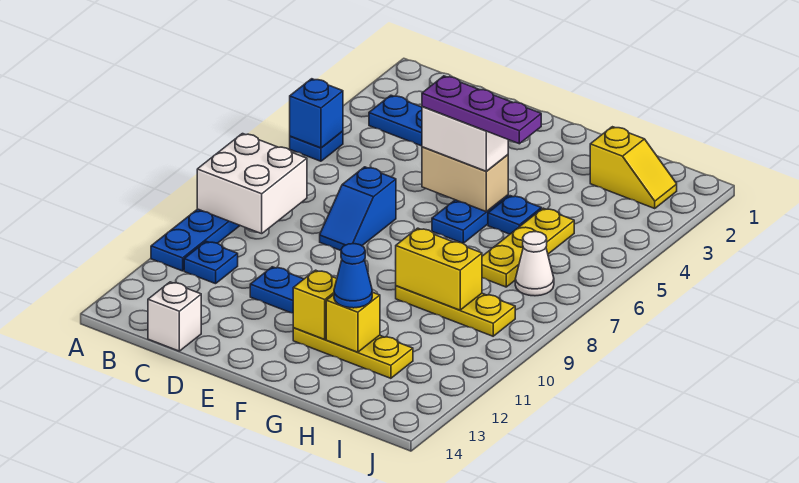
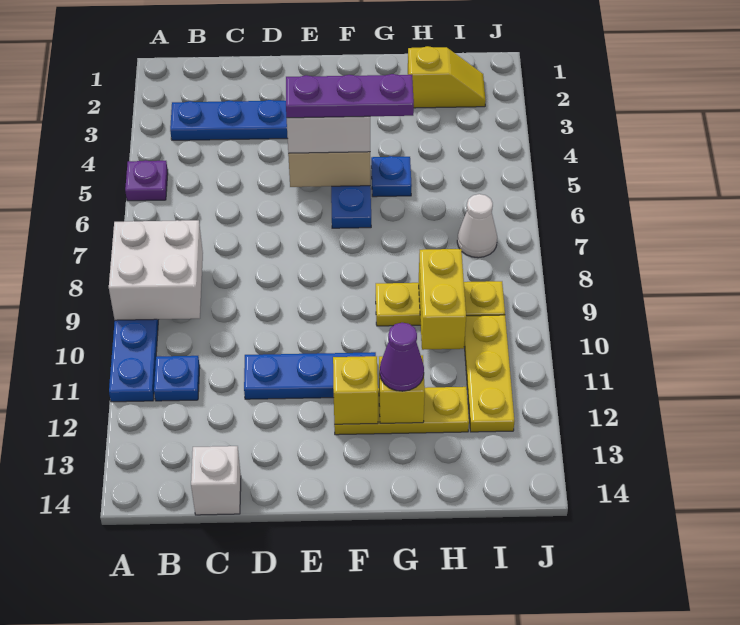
blue 1x1 plate [290,131,343,161] -> purple 1x1 plate [125,160,168,201]
blue 1x1 brick [290,79,343,148] -> none
blue 1x2 slope [320,167,396,250] -> none
yellow 1x2 brick [396,228,482,310] -> yellow 1x2 brick turned to [419,249,466,350]
blue 1x1 cone [334,244,372,308] -> purple 1x1 cone [380,323,424,391]
yellow 1x3 plate [482,208,574,287] -> yellow 1x3 plate moved to [464,315,514,432]

